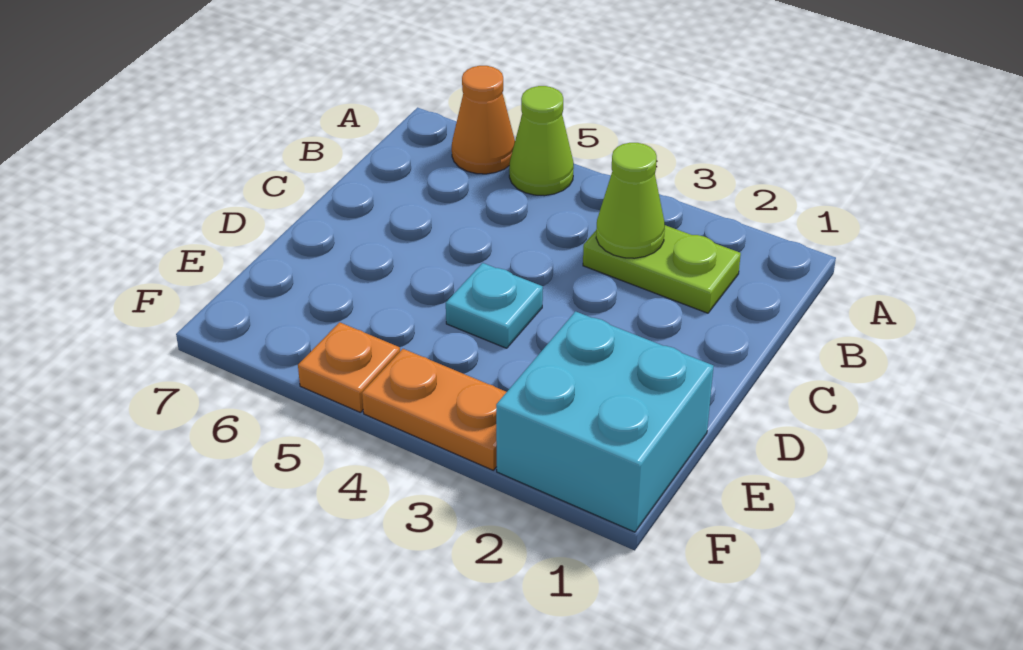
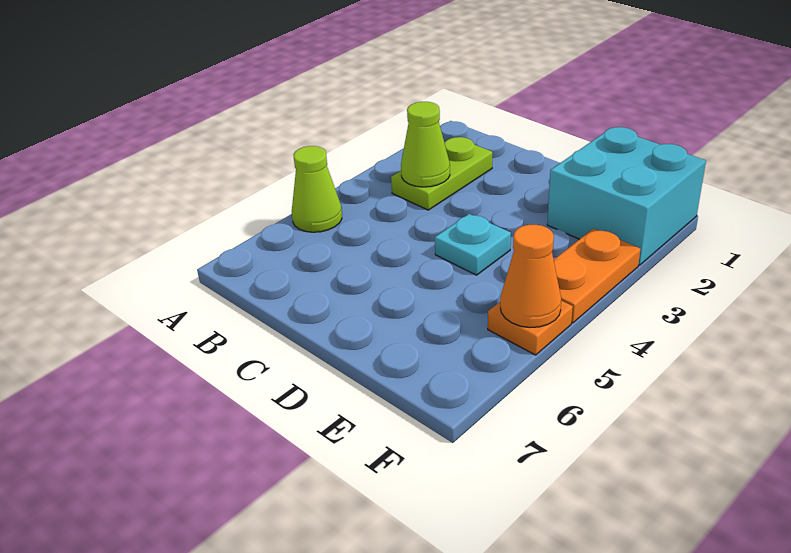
orange 1x1 cone [452,66,515,174] -> orange 1x1 cone moved to [500,225,561,327]

